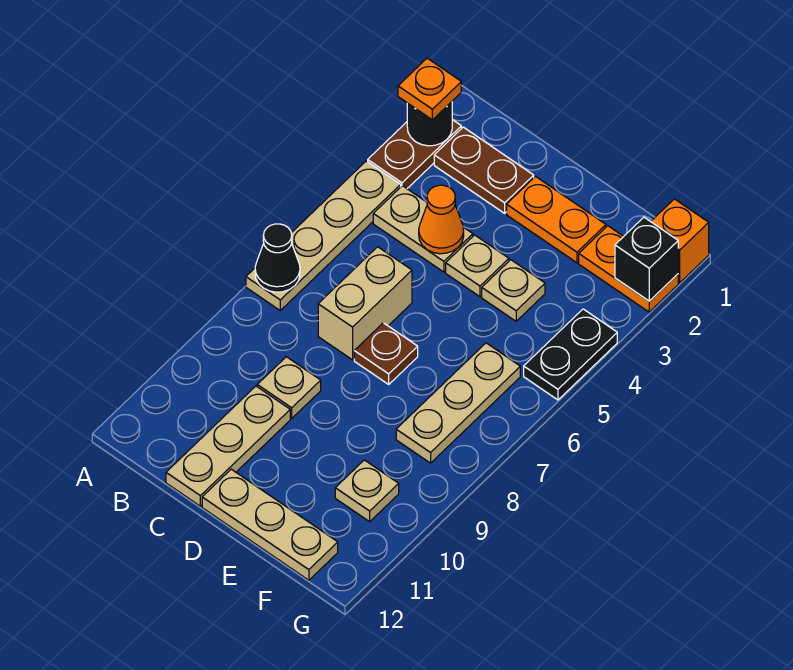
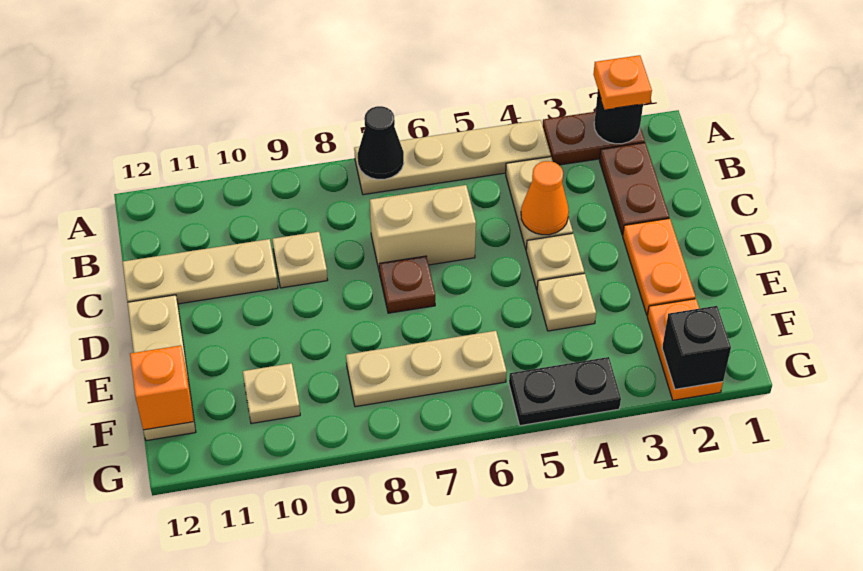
orange 1x1 brick [651,199,709,283] -> orange 1x1 brick moved to [130,345,194,430]

